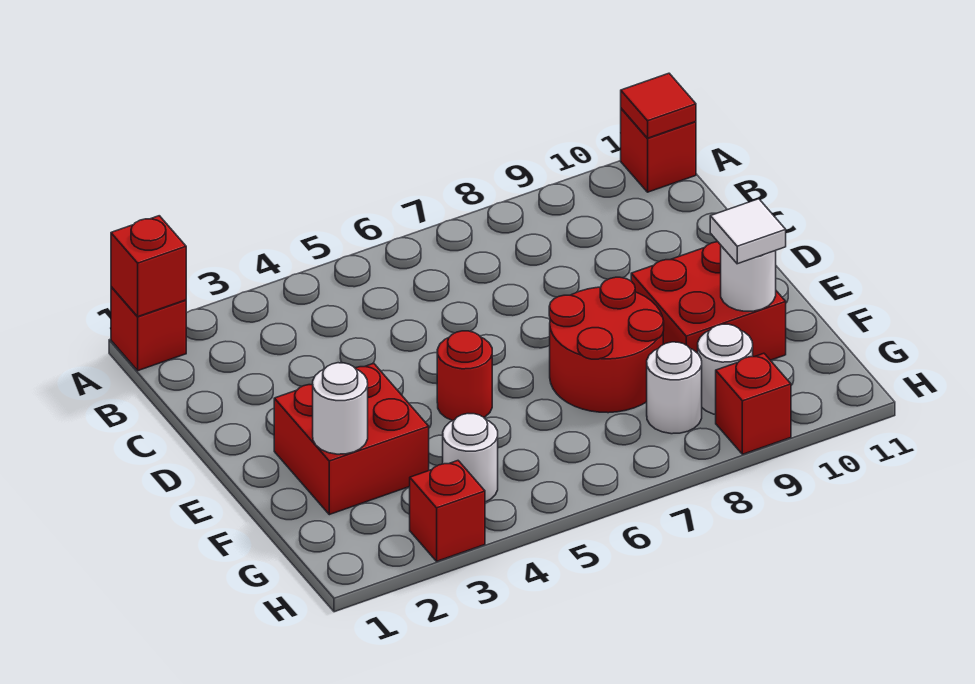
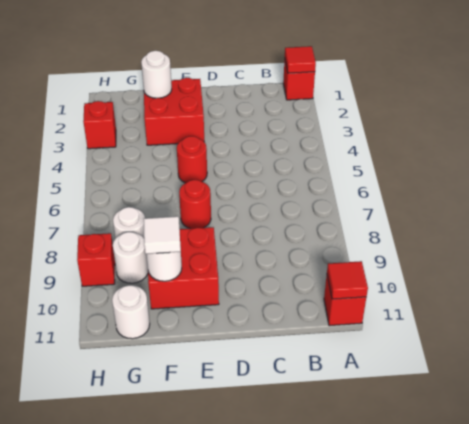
red 1x1 brick [111,216,186,317] -> red 1x1 tile [285,46,316,73]
red 2x2 round brick [549,277,664,413] -> red 1x1 round brick [179,180,211,229]
white 1x1 round brick [443,414,498,502] -> white 1x1 round brick moved to [112,285,150,339]

